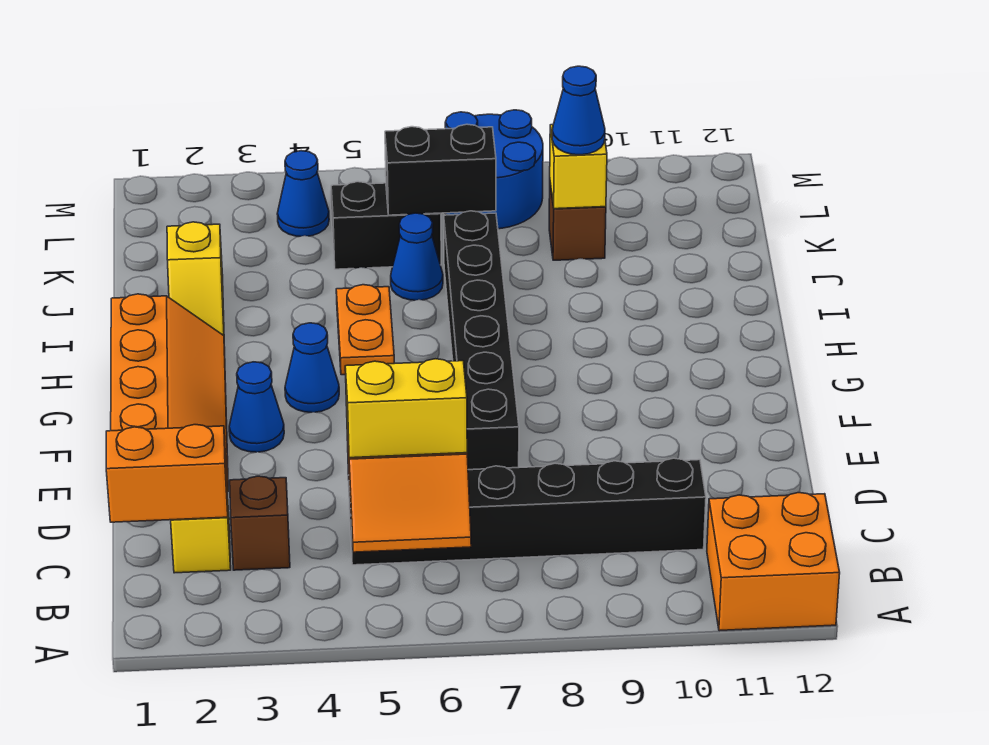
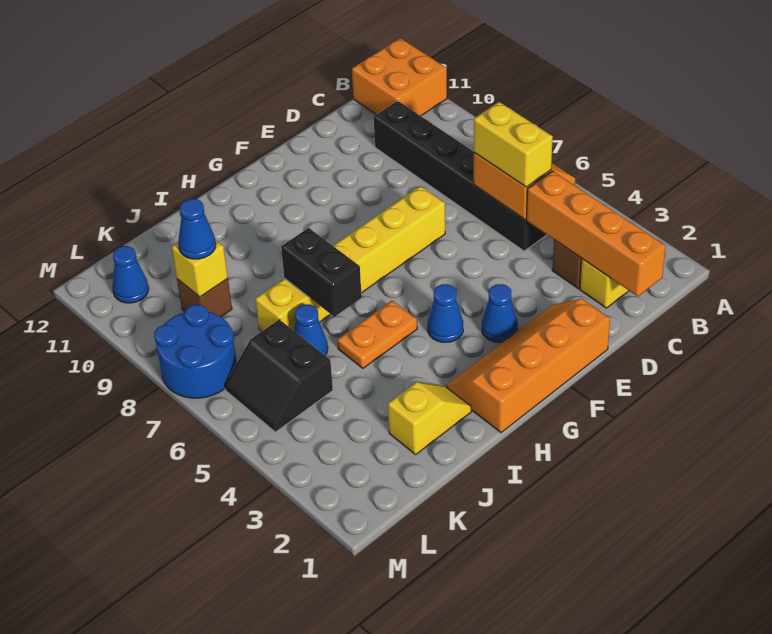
orange 1x2 brick [106,425,228,522] -> orange 1x4 brick [527,171,666,297]
black 1x6 brick [444,211,519,470] -> yellow 1x6 brick [255,186,445,331]
black 1x2 brick [385,124,496,215] -> black 1x2 brick moved to [281,228,362,317]
blue 1x1 cone [277,151,329,236] -> blue 1x1 cone moved to [112,246,149,303]

